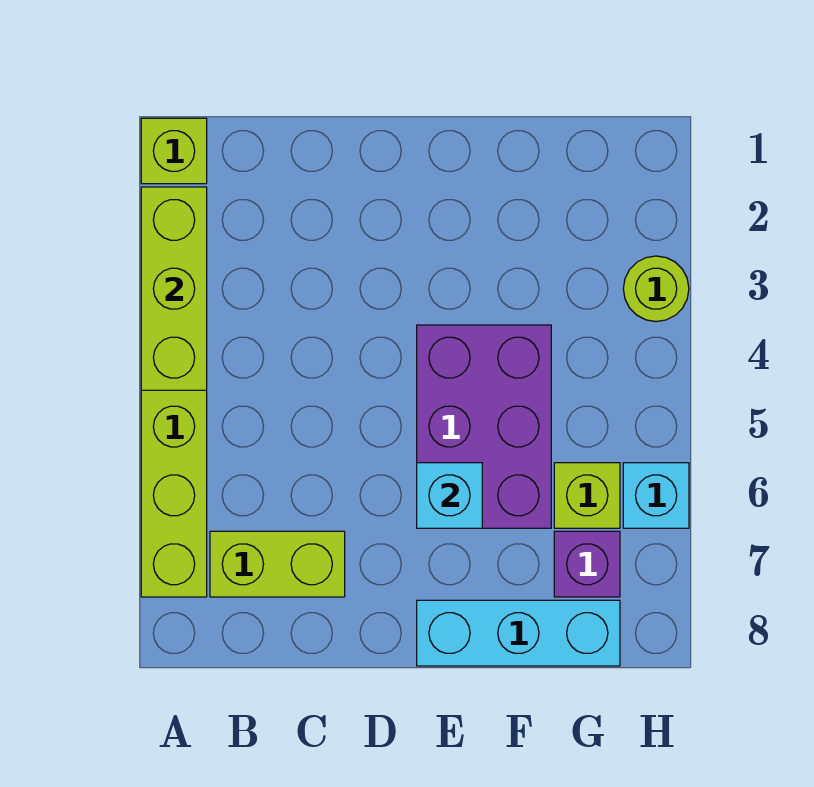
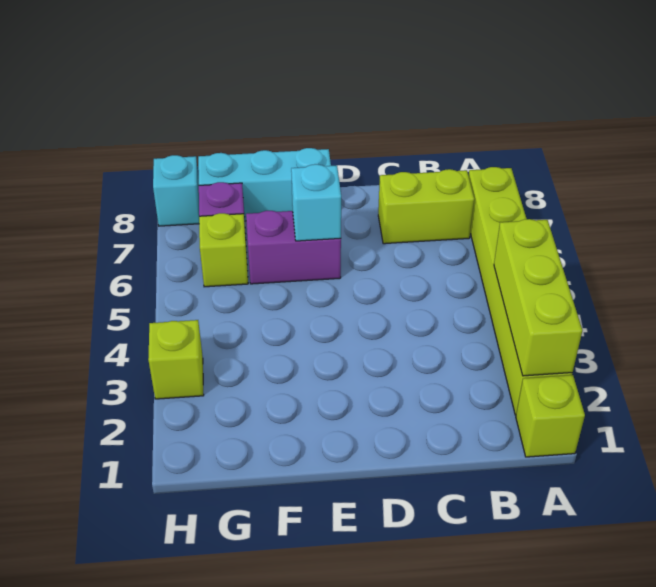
purple 2x3 brick [417,325,551,528] -> purple 1x2 brick [246,211,341,284]
lime 1x1 round brick [623,256,689,322] -> lime 1x1 brick [148,320,204,399]
cyan 1x1 brick [623,463,689,528] -> cyan 1x1 brick moved to [153,155,199,226]

